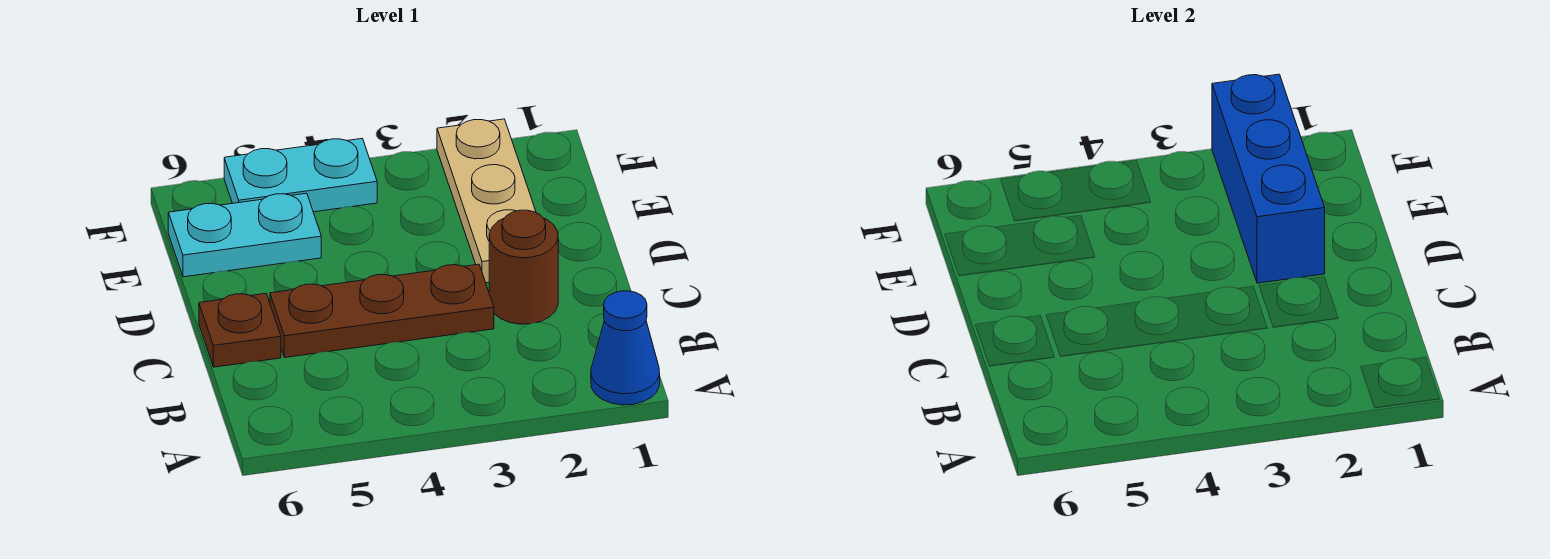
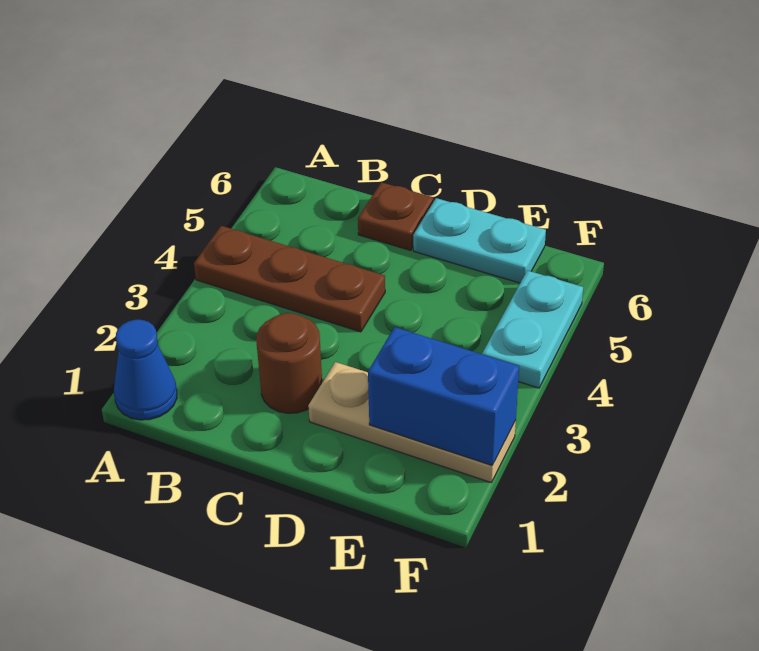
brown 1x3 plate [270,264,494,357] -> brown 1x3 plate turned to [194,226,385,332]
blue 1x3 brick [1212,74,1325,283] -> blue 1x2 brick [368,327,519,465]
cyan 1x2 plate [168,193,321,277] -> cyan 1x2 plate turned to [413,198,546,283]

